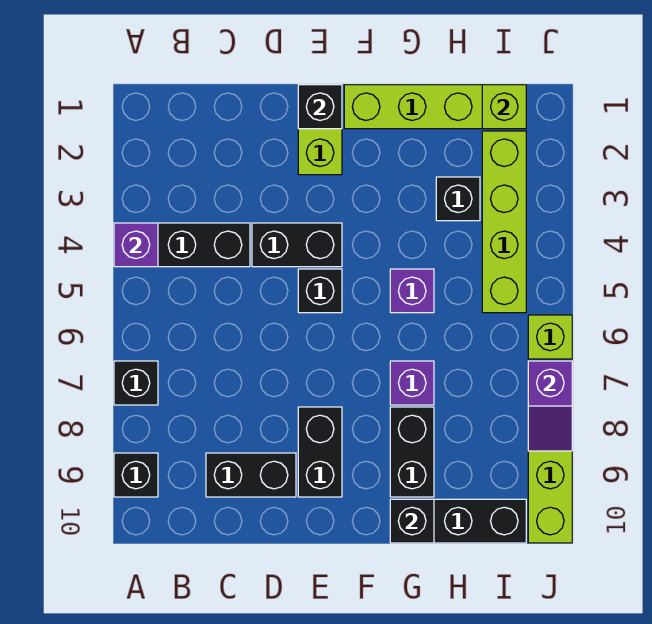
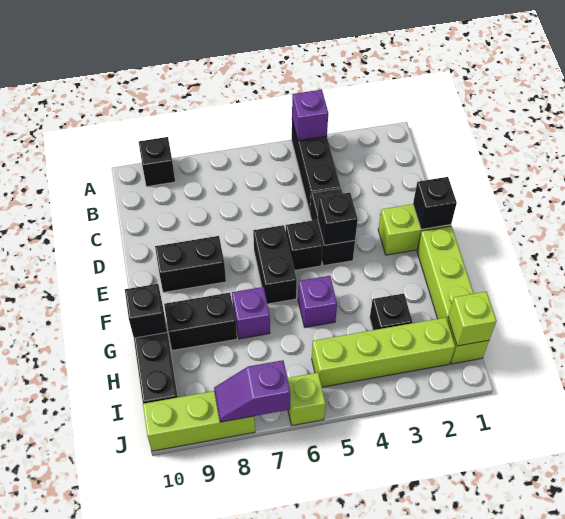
black 1x1 brick [114,361,158,405] -> black 1x1 brick moved to [318,193,358,245]
black 1x2 brick [206,453,296,497] -> black 1x2 brick moved to [253,225,297,304]

